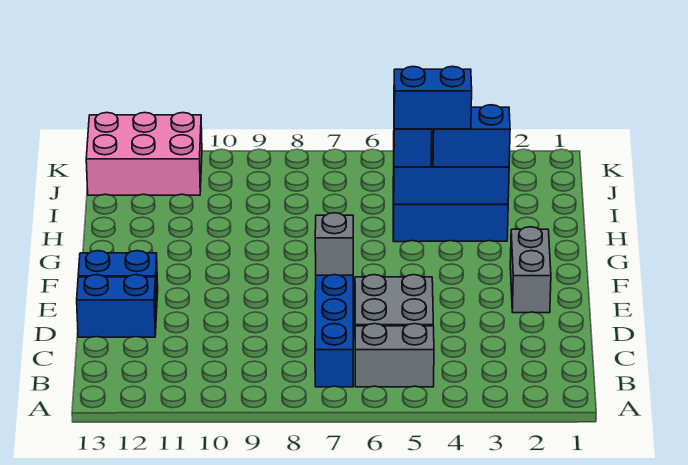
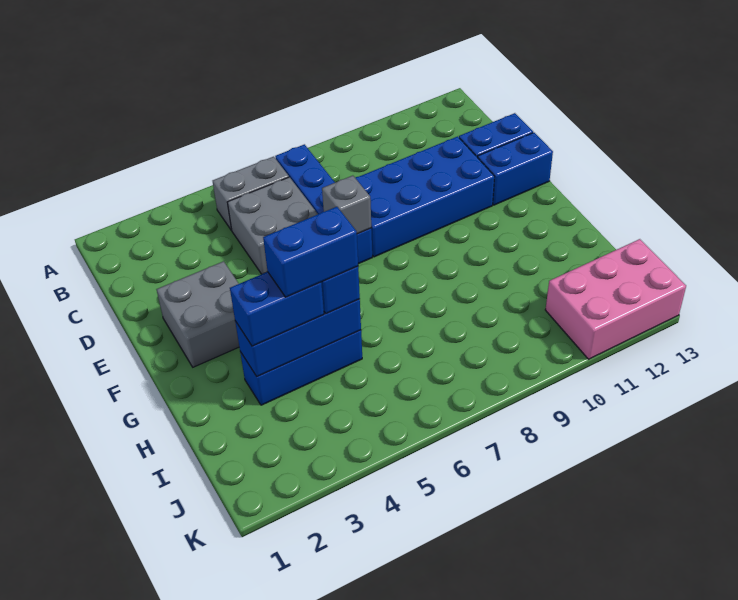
none -> blue 2x4 brick [356,136,495,257]
grey 1x2 brick [510,227,551,313] -> grey 2x2 brick [156,261,239,367]

